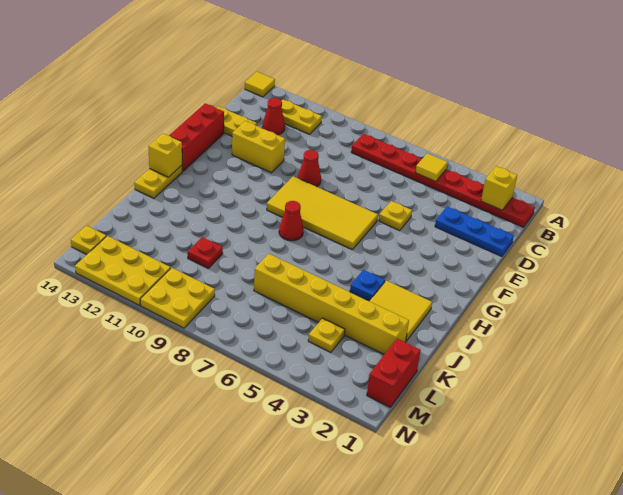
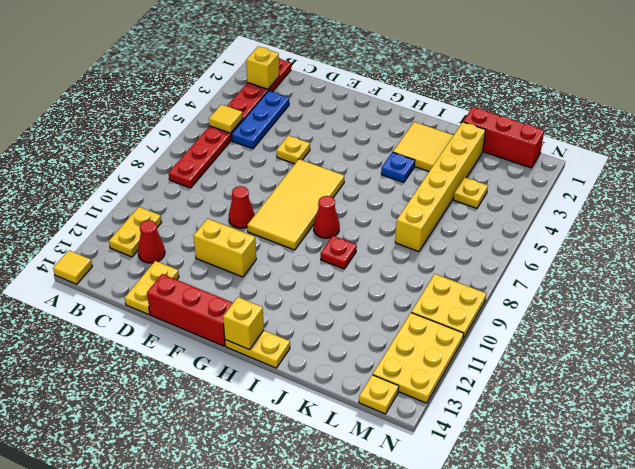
blue 1x3 plate [435,206,514,256] -> blue 1x3 plate moved to [232,91,289,149]
yellow 1x2 brick [232,121,285,173] -> yellow 1x2 brick turned to [193,218,256,277]
red 1x1 plate [188,237,223,268] -> red 1x1 plate moved to [321,236,357,269]
red 1x2 brick [367,339,421,407] -> red 1x3 brick [463,107,544,168]

